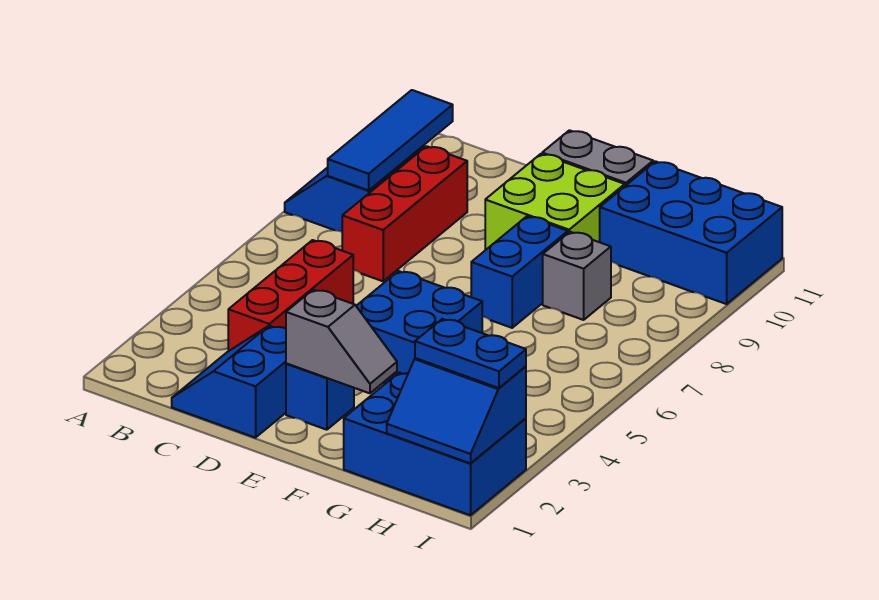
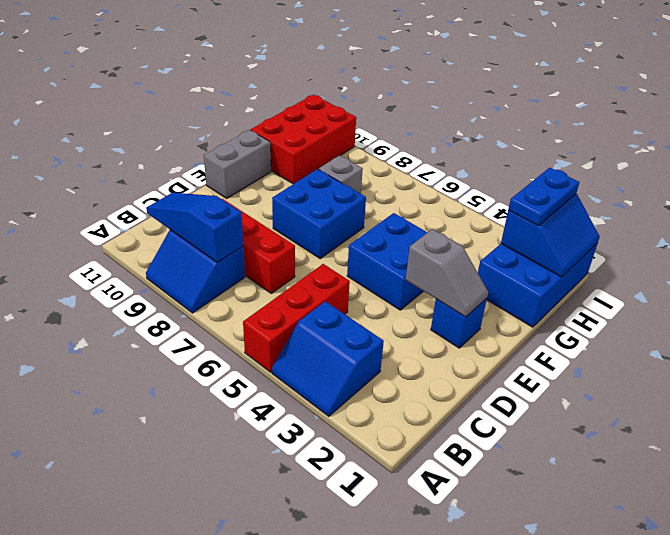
blue 1x3 tile [328,90,453,190] -> blue 1x3 slope [146,193,243,263]
blue 2x2 slope [172,326,286,438] -> blue 2x2 slope moved to [272,301,384,416]
red 1x3 brick [228,240,353,351] -> red 1x3 brick turned to [243,264,350,372]
grey 1x2 slope [286,290,397,393] -> grey 1x2 slope turned to [406,229,488,317]
lime 2x2 brick [485,154,625,250] -> none
blue 1x2 brick [471,216,568,328] -> blue 2x2 brick [272,169,366,259]
blue 2x3 brick [600,161,782,304] -> red 2x3 brick [251,95,356,184]

